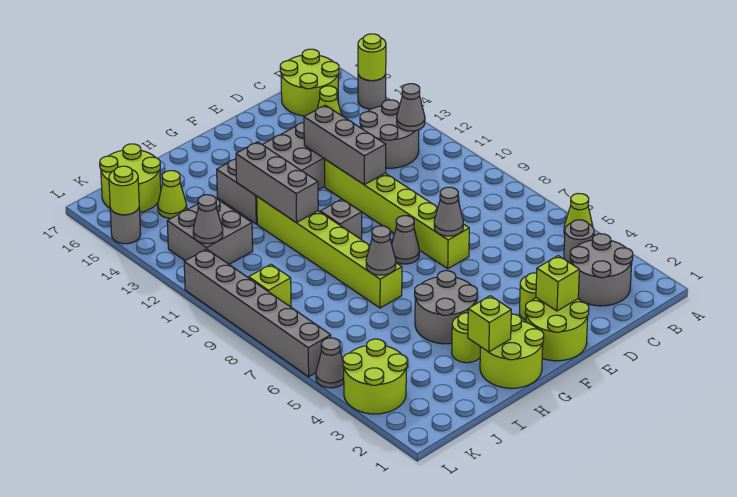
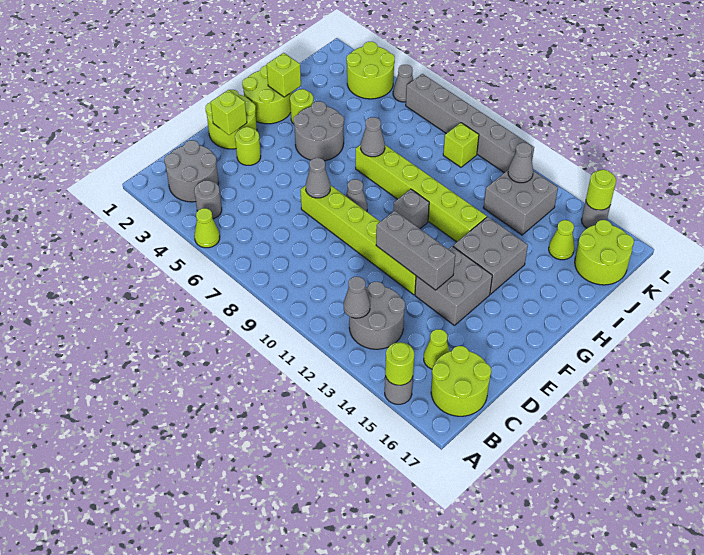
grey 1x3 brick [236,142,318,223] -> none

